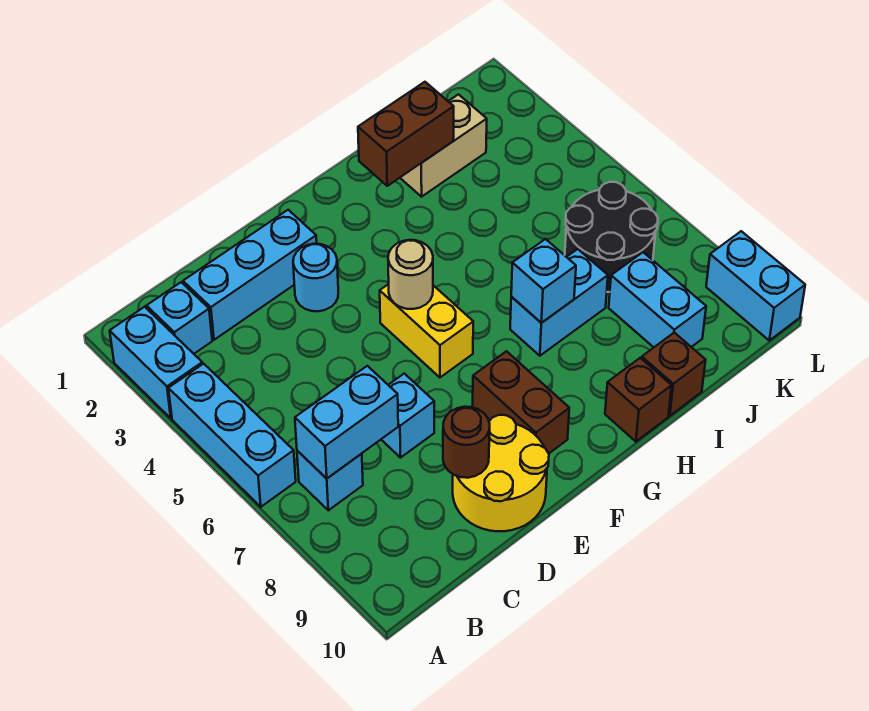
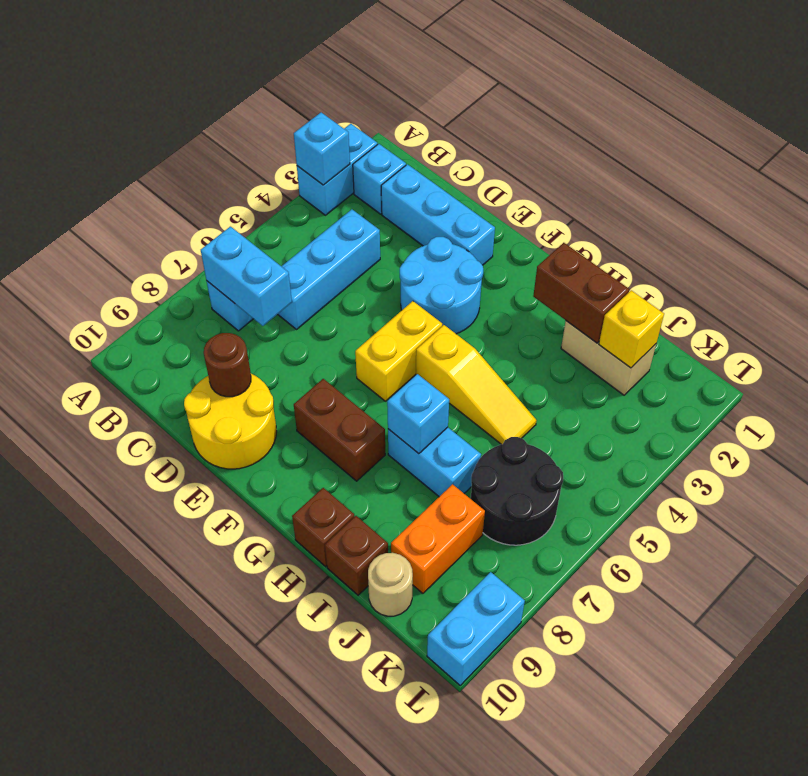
cyan 1x3 brick [168,364,296,507] -> cyan 1x3 brick moved to [278,209,380,329]
cyan 1x1 brick [381,374,434,458] -> cyan 1x1 brick moved to [294,112,350,185]
cyan 1x1 round brick [293,244,338,311] -> cyan 2x2 round brick [400,237,483,334]
tan 1x1 round brick [388,240,433,309] -> tan 1x1 round brick moved to [368,553,413,616]
brown 1x2 brick [473,351,569,453] -> brown 1x2 brick turned to [294,379,385,481]
none -> yellow 1x3 slope [416,325,537,445]
none -> yellow 1x1 brick [599,290,664,368]
cyan 1x2 brick [609,252,706,347] -> orange 1x2 brick [391,484,485,593]

